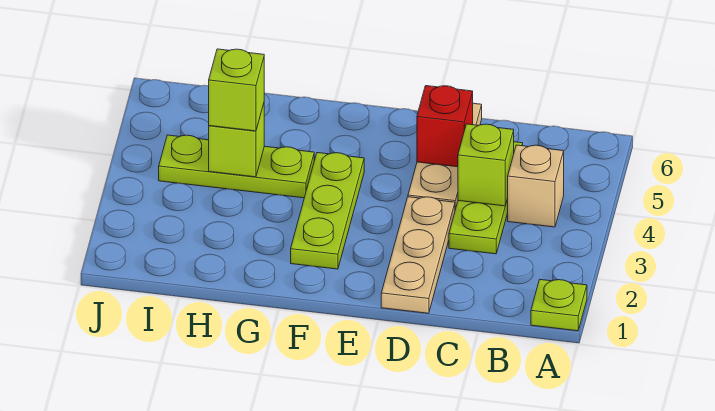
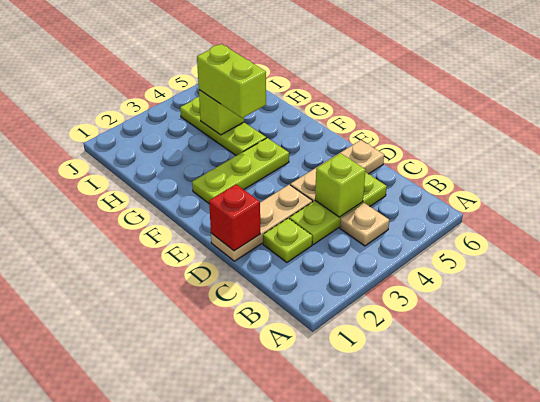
lime 1x1 plate [531,280,587,331] -> lime 1x1 plate moved to [263,218,312,262]
tan 1x1 brick [507,145,564,227] -> tan 1x1 plate [340,203,389,246]
red 1x1 brick [417,86,473,167] -> red 1x1 brick moved to [209,185,260,251]
lime 1x1 brick [209,49,264,131] -> lime 1x2 brick [197,44,266,118]

